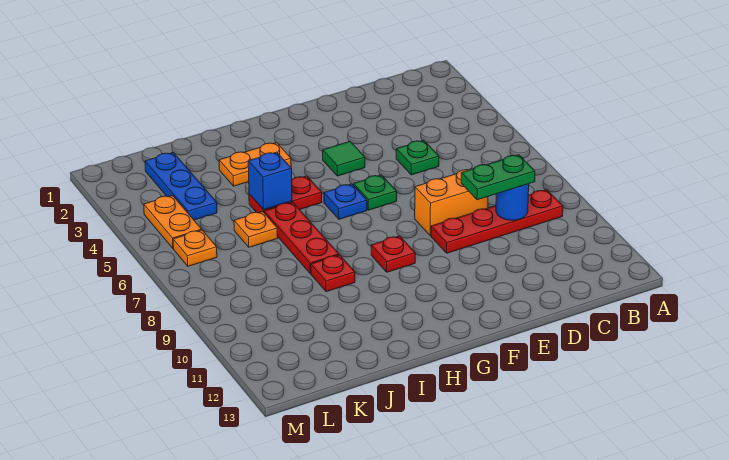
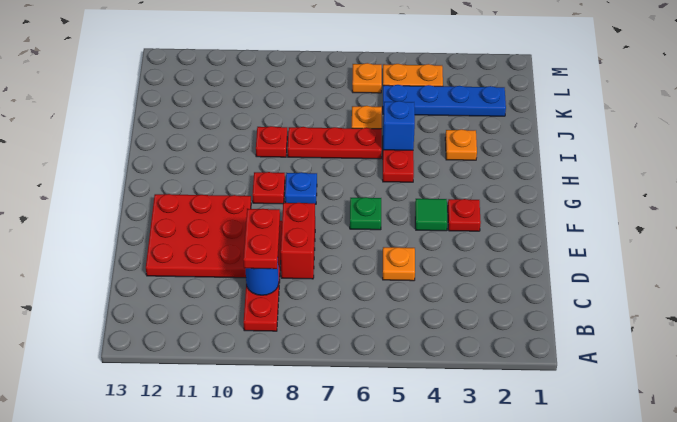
green 1x2 plate [461,155,535,200] -> red 1x2 plate [243,209,280,269]
green 1x1 plate [396,140,439,175] -> orange 1x1 plate [383,247,415,281]
orange 1x2 brick [415,170,488,236] -> red 1x2 brick [281,203,315,279]
none -> red 3x3 plate [146,194,251,278]
none -> red 1x1 plate [448,199,481,231]
blue 1x1 plate [324,184,367,219] -> blue 1x1 plate moved to [285,172,317,204]
orange 1x2 plate [219,143,291,186] -> orange 1x1 plate [445,129,477,160]
blue 1x3 plate [145,153,217,220] -> blue 1x4 plate [383,85,506,116]

